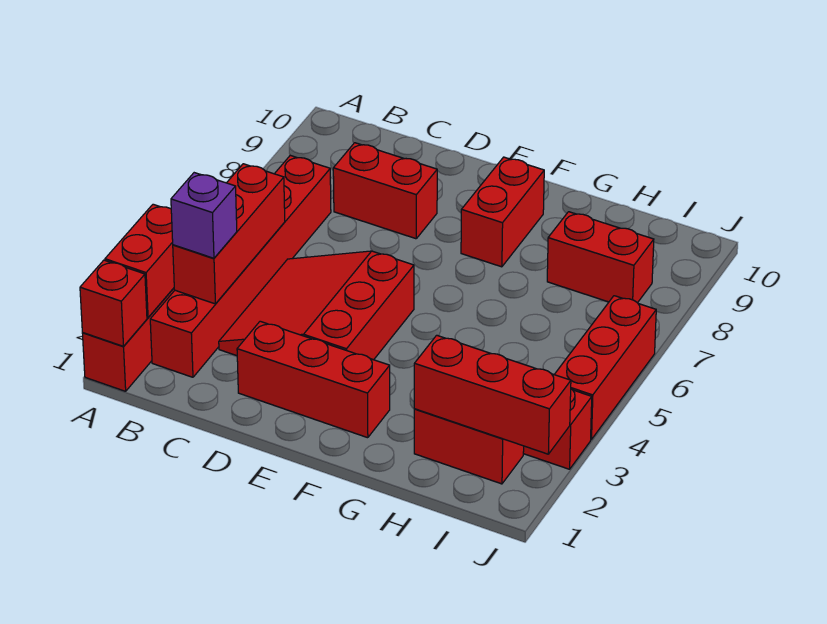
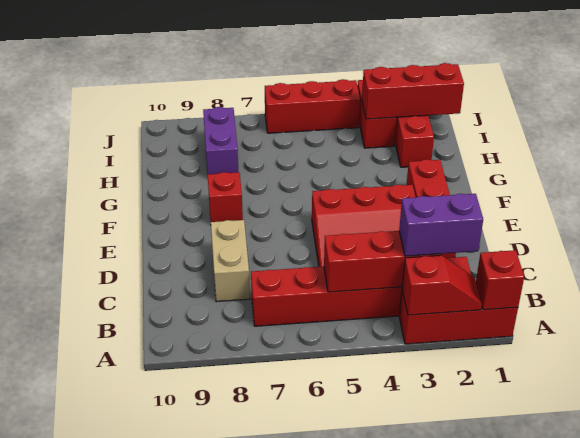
red 1x2 brick [105,204,174,318] -> red 1x2 slope [402,255,482,315]
purple 1x1 brick [171,173,237,258] -> purple 1x2 brick [399,194,483,256]
red 1x2 brick [333,143,437,239] -> tan 1x2 brick [211,220,250,302]
red 1x2 brick [461,157,544,267] -> red 1x1 brick [207,172,243,222]
red 1x3 brick [414,335,571,454] -> red 1x3 brick turned to [362,63,464,119]
red 1x2 brick [547,212,654,303] -> purple 1x2 brick [203,107,238,174]

